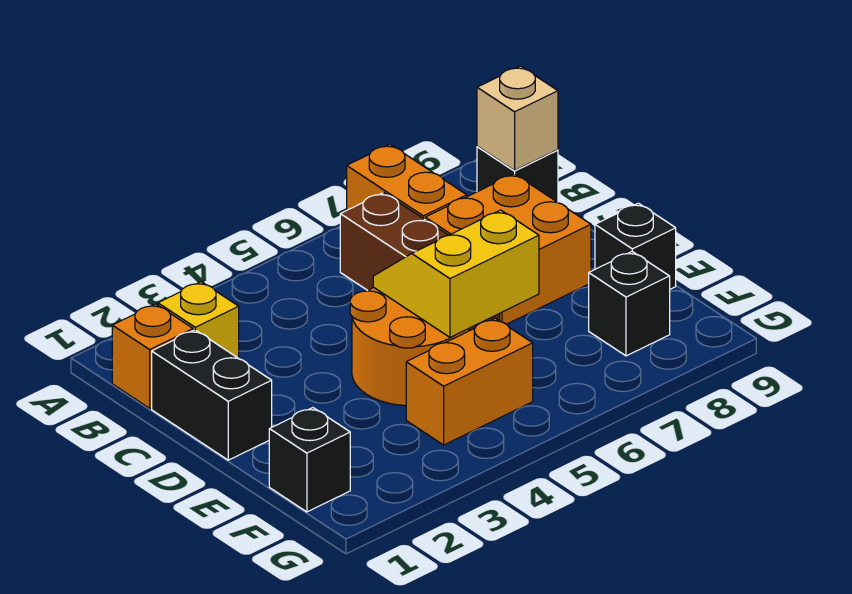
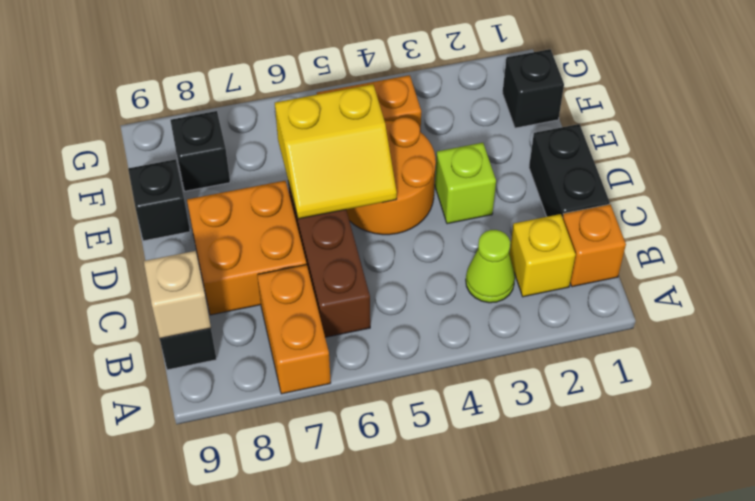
none -> lime 1x1 cone [466,230,515,303]
none -> lime 1x1 brick [435,143,496,224]

